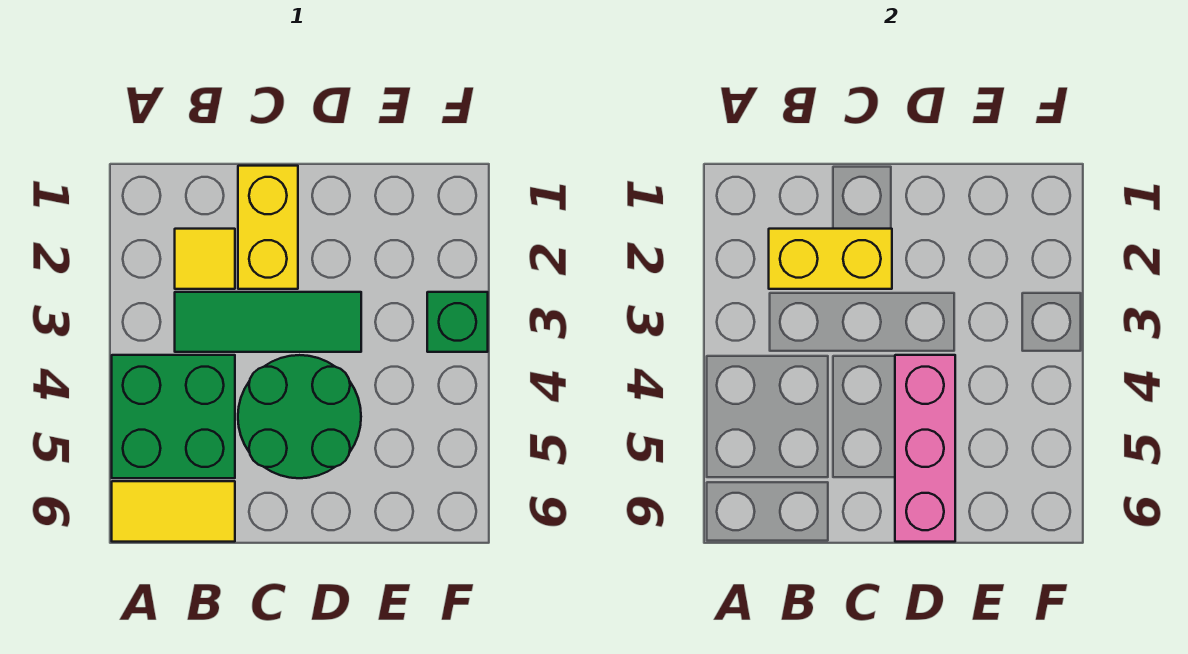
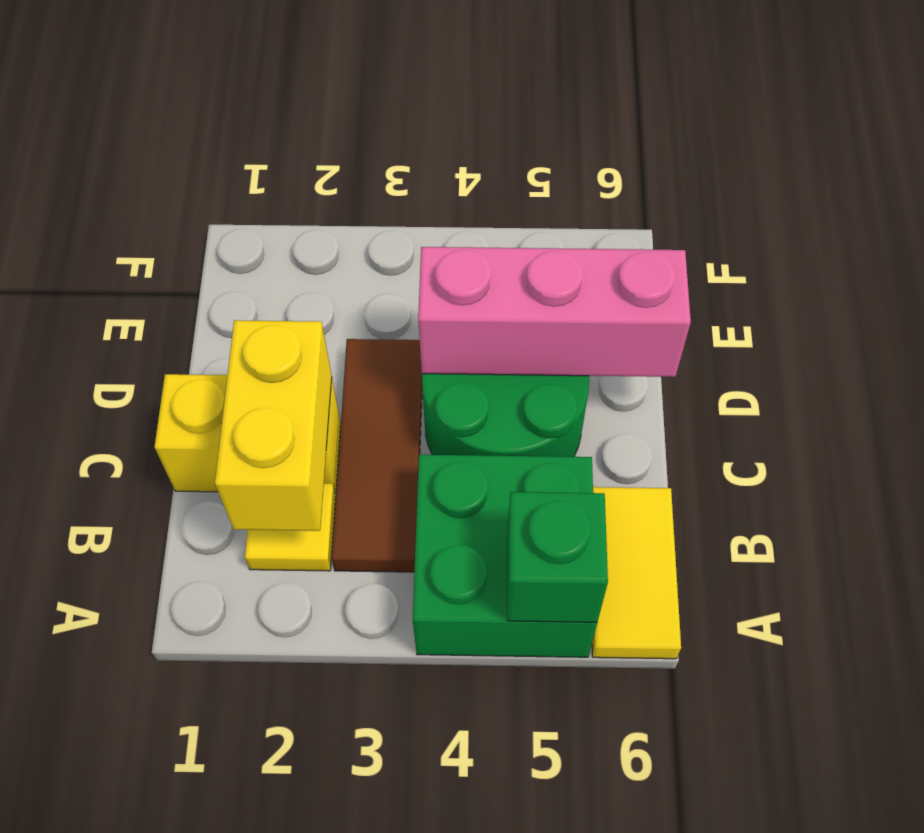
green 1x3 tile [175,292,361,352] -> brown 1x3 tile [331,339,422,572]
green 1x1 brick [427,292,488,352] -> green 1x1 brick moved to [507,492,608,622]

